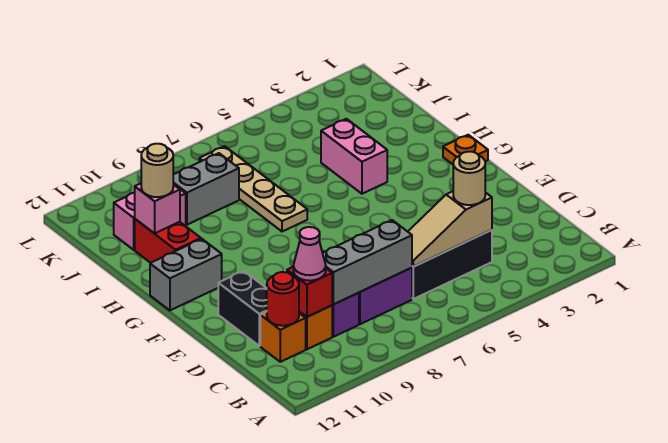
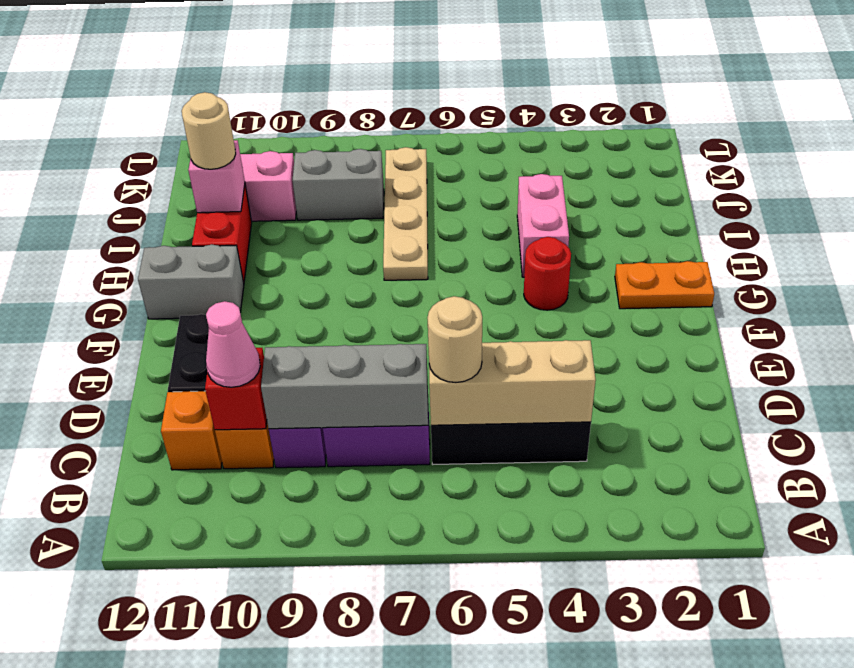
tan 1x3 slope [408,191,492,267] -> tan 1x3 brick [429,340,596,425]
tan 1x1 round brick [453,152,485,205] -> tan 1x1 round brick moved to [428,296,482,382]
red 1x1 round brick [267,272,299,326] -> red 1x1 round brick moved to [524,237,571,310]
orange 1x1 plate [443,135,488,164] -> orange 1x2 plate [615,261,714,309]

